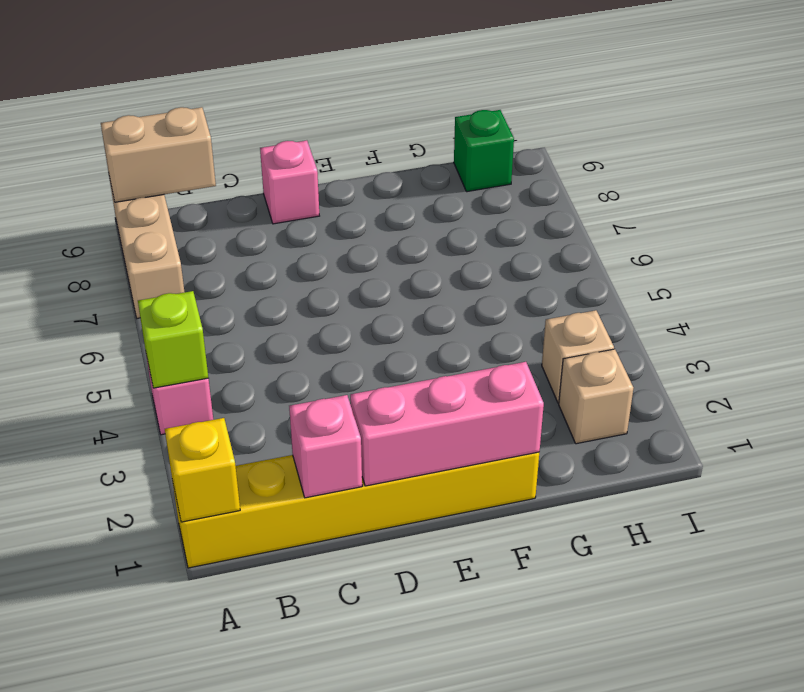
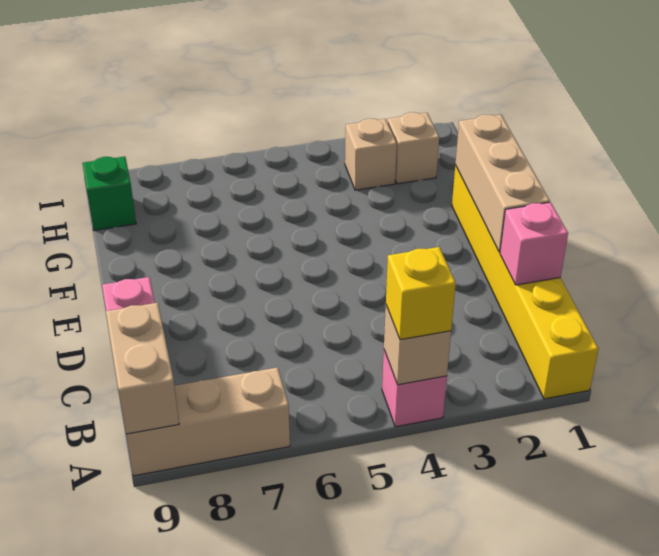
yellow 1x1 brick [165,418,240,522] -> yellow 1x1 brick moved to [386,247,456,340]
lime 1x1 brick [138,291,208,388] -> tan 1x1 brick [384,305,451,385]
pink 1x3 brick [350,362,544,486] -> tan 1x3 brick [455,115,550,252]

